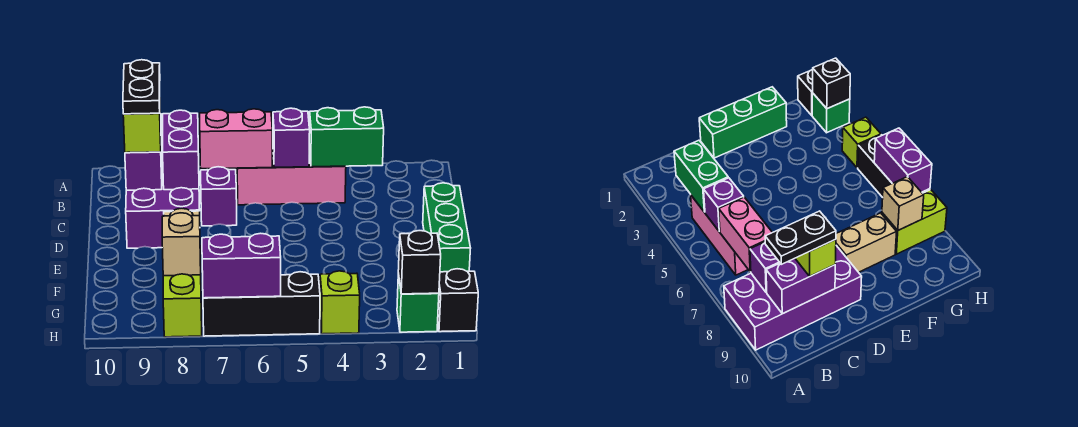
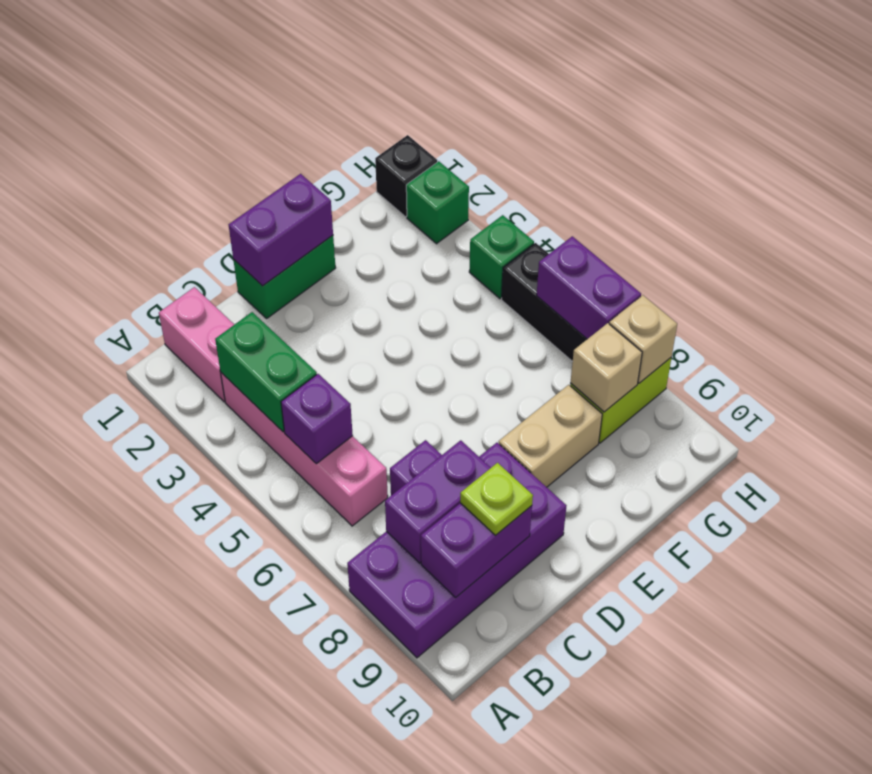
pink 1x3 brick [237,149,346,205] -> pink 1x4 brick [221,373,388,526]
pink 1x2 brick [200,109,272,169] -> pink 1x2 brick moved to [159,287,234,402]
black 1x2 plate [123,60,160,114] -> none
lime 1x1 brick [123,113,161,153] -> lime 1x1 plate [460,463,533,536]
green 1x3 brick [423,183,471,272] -> green 1x2 brick [233,236,336,318]
none -> purple 1x2 brick [229,174,333,286]
black 1x1 brick [398,231,441,294] -> none
lime 1x1 brick [320,271,360,334] -> green 1x1 brick [469,215,534,299]
none -> tan 1x1 brick [609,295,677,383]

